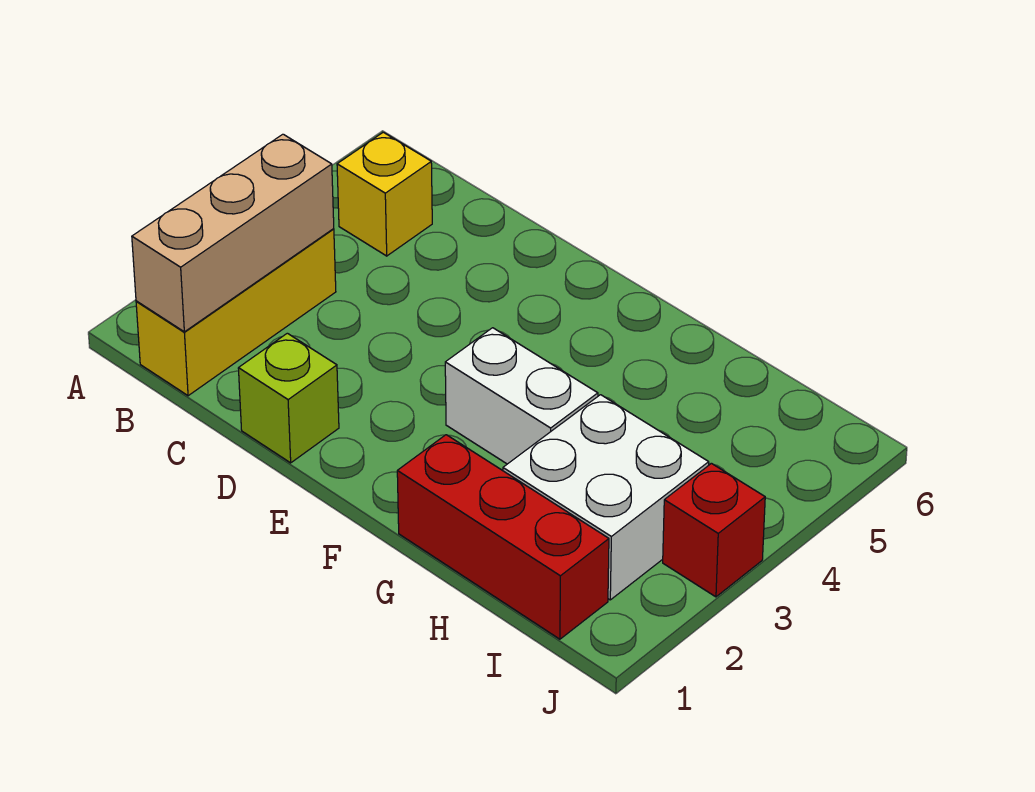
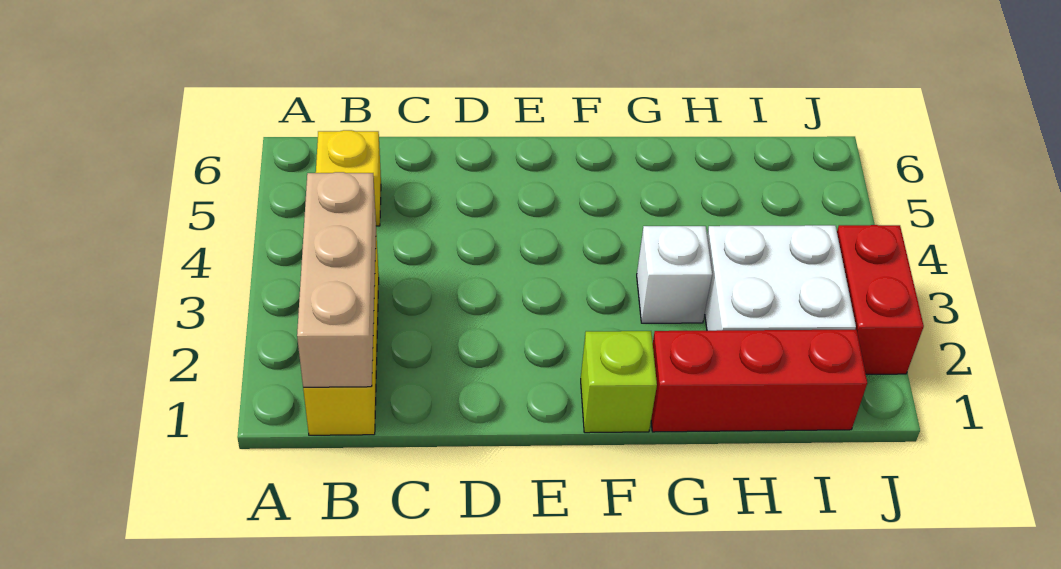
lime 1x1 brick [238,333,339,463] -> lime 1x1 brick moved to [581,331,657,433]
white 1x2 brick [445,328,598,464] -> white 1x1 brick [637,226,712,323]
red 1x1 brick [663,464,765,597] -> red 1x2 brick [837,225,924,374]

